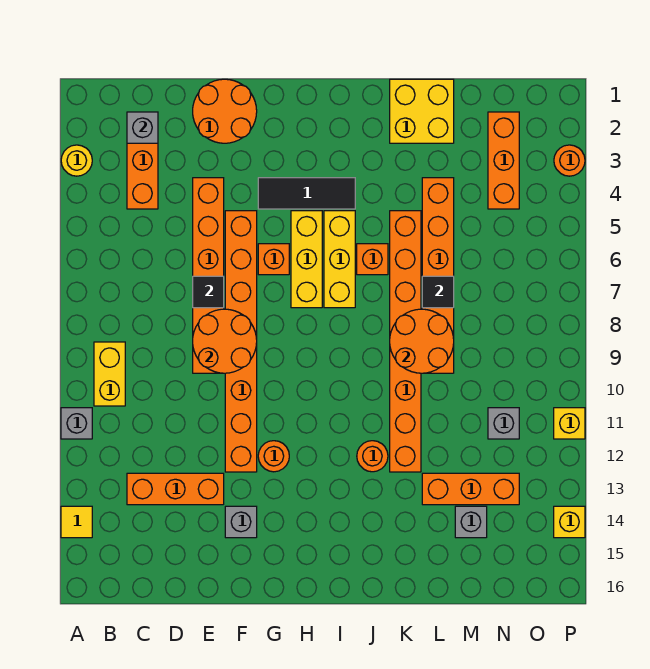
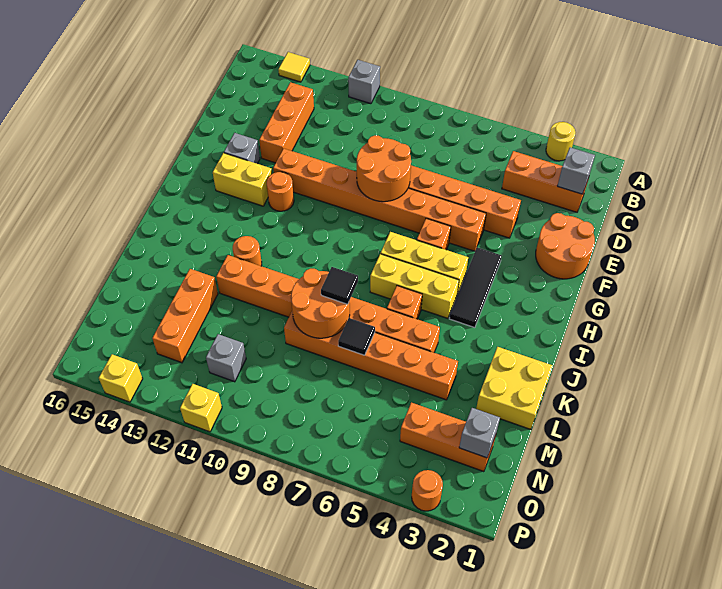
yellow 1x2 brick [94,342,125,406] -> yellow 1x2 brick moved to [213,153,272,206]
black 1x1 tile [193,276,224,308] -> black 1x1 tile moved to [321,267,358,304]
grey 1x1 brick [455,506,487,538] -> grey 1x1 brick moved to [459,408,500,458]

